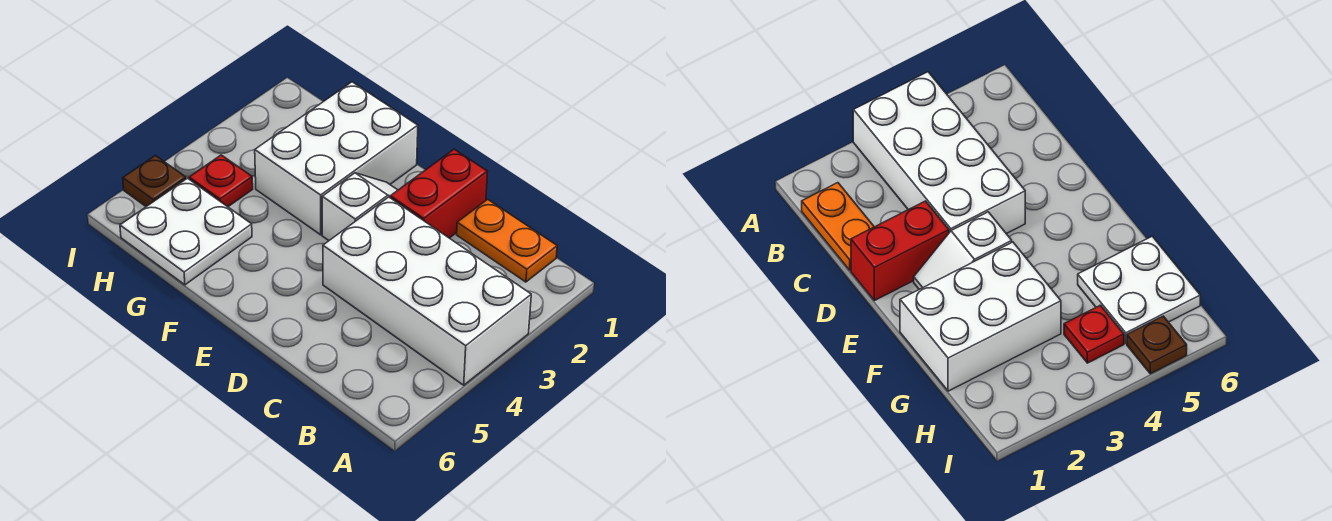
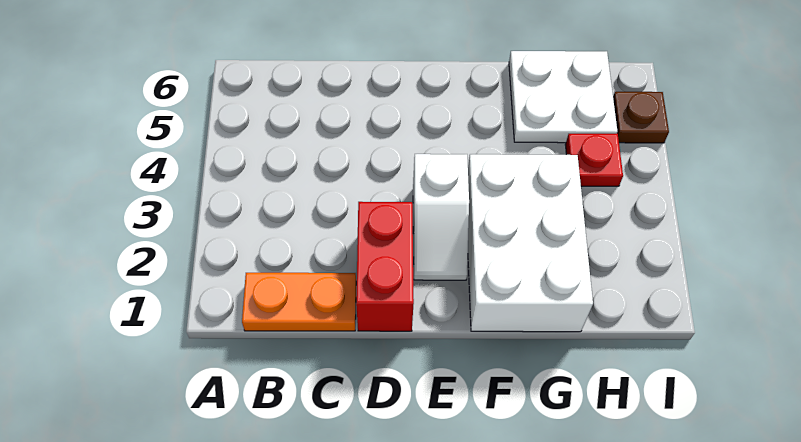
white 2x4 brick [323,197,531,385] -> none

